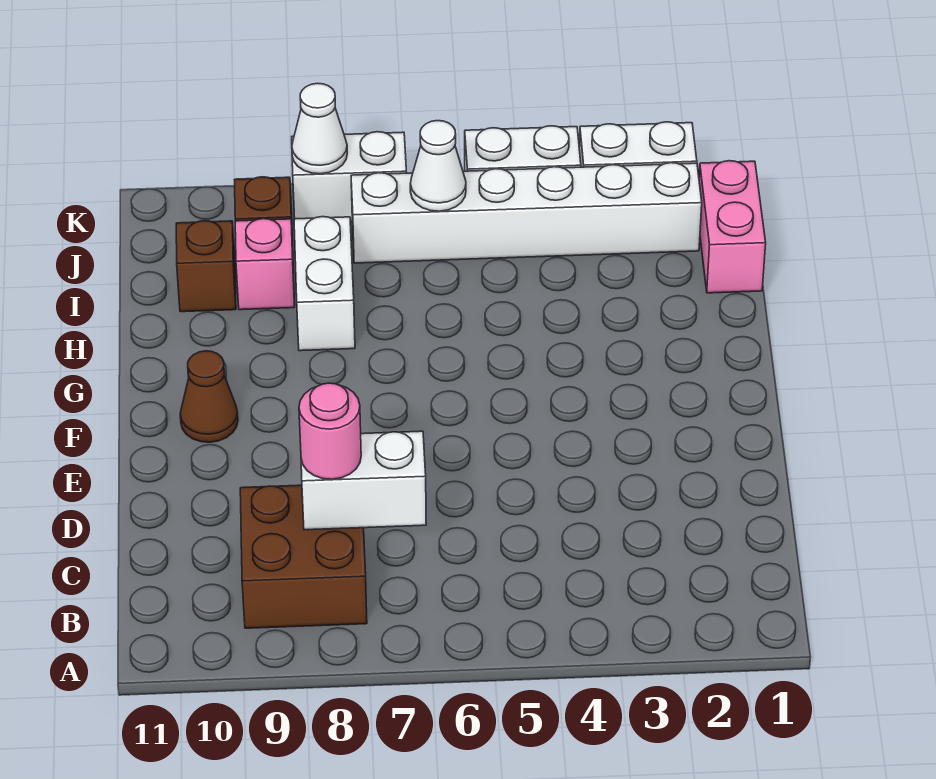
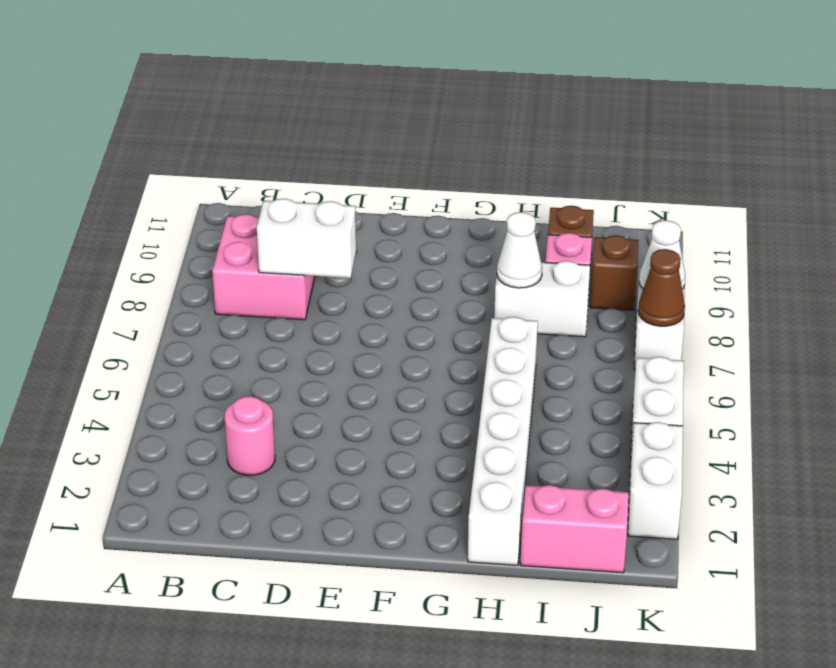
brown 2x2 brick [240,485,367,628] -> pink 2x2 brick [212,214,315,320]
white 1x2 brick [301,431,426,530] -> white 1x2 brick turned to [257,199,356,278]
pink 1x1 round brick [299,383,361,479] -> pink 1x1 round brick moved to [224,396,275,475]
brown 1x1 cone [180,351,238,442] -> brown 1x1 cone moved to [638,249,685,326]
white 1x6 brick [351,163,702,263] -> white 1x6 brick moved to [468,317,538,565]
white 1x1 cone [410,121,466,211] -> white 1x1 cone moved to [497,212,542,288]

